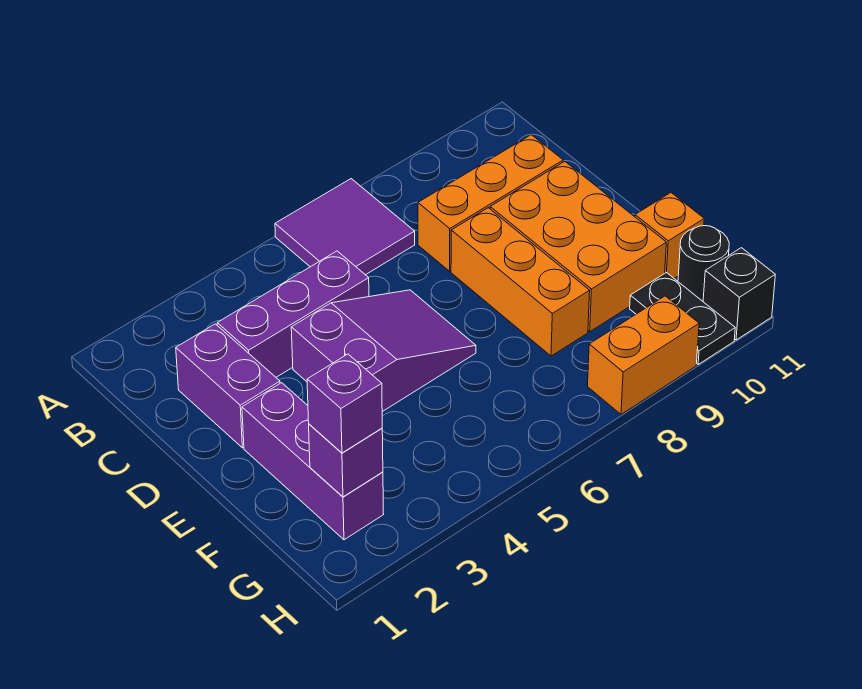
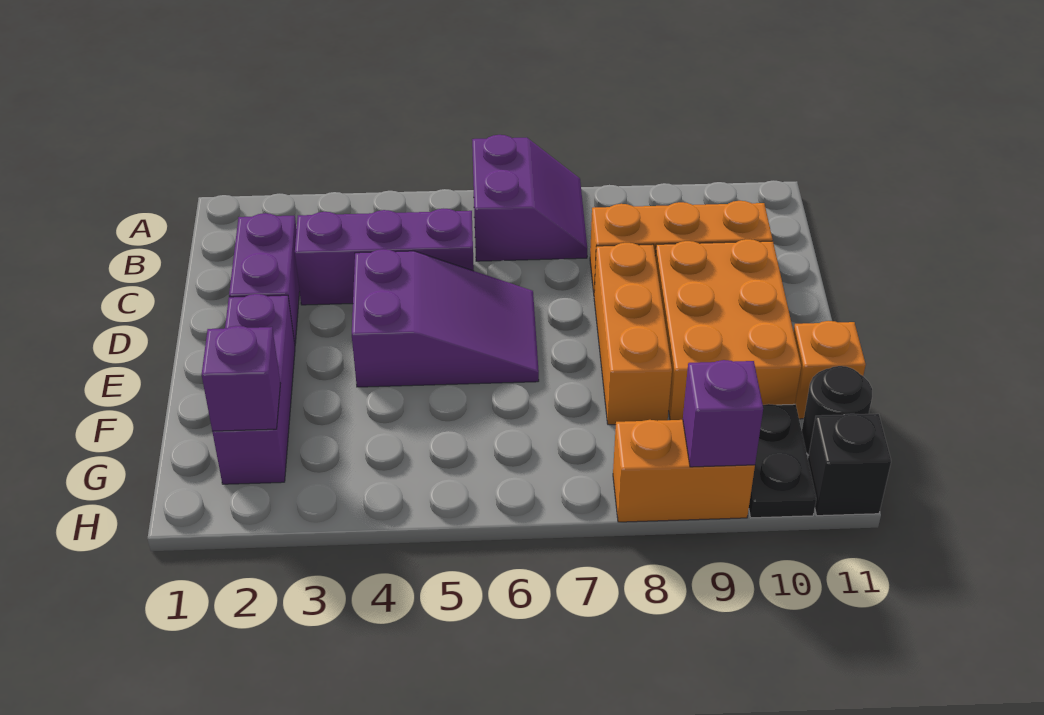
purple 2x2 tile [275,179,415,275] -> purple 2x2 slope [472,135,587,261]
purple 1x1 brick [307,354,382,453] -> purple 1x1 brick moved to [683,360,763,467]

